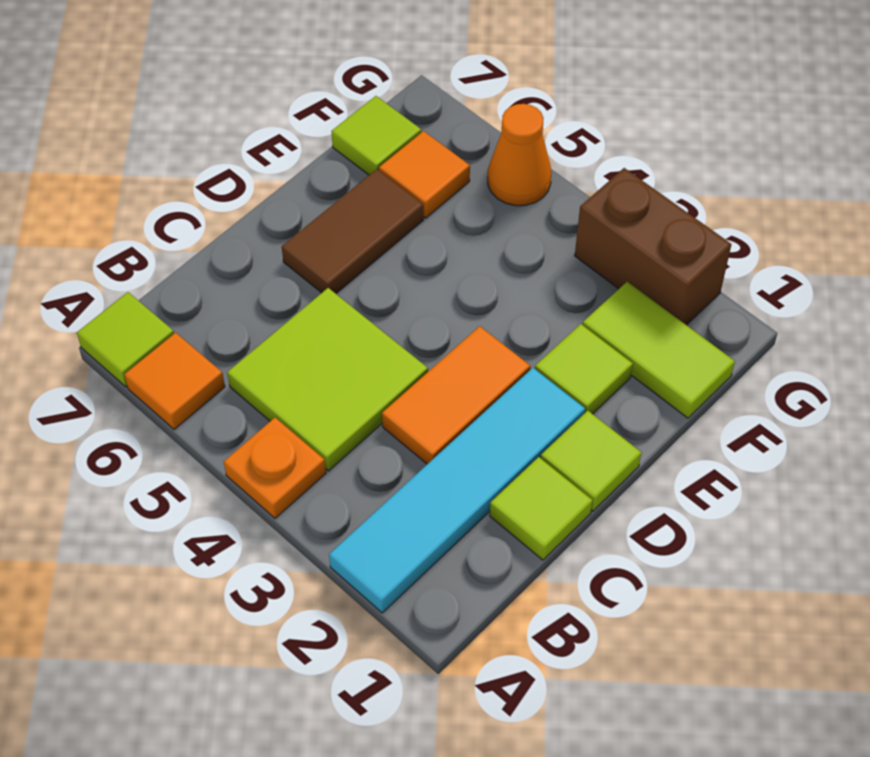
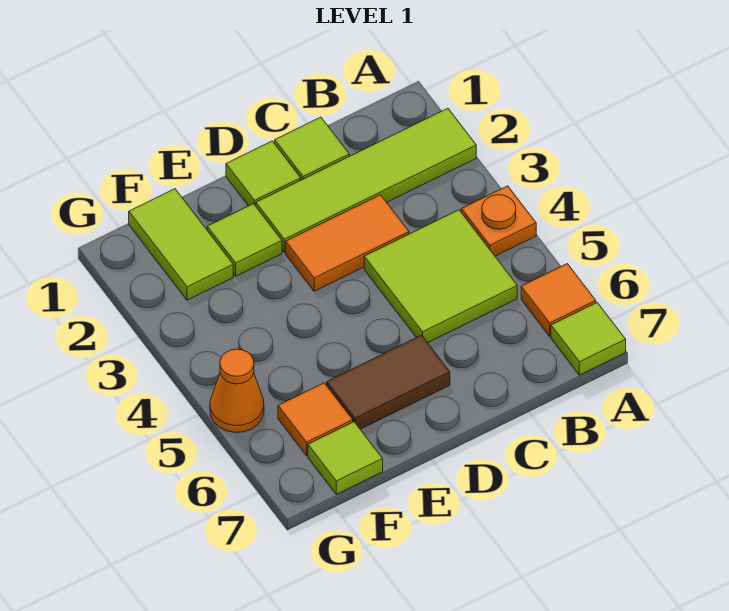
cyan 1x4 tile [329,368,585,613] -> lime 1x4 tile [256,108,476,252]
brown 1x2 brick [575,168,732,325] -> none

